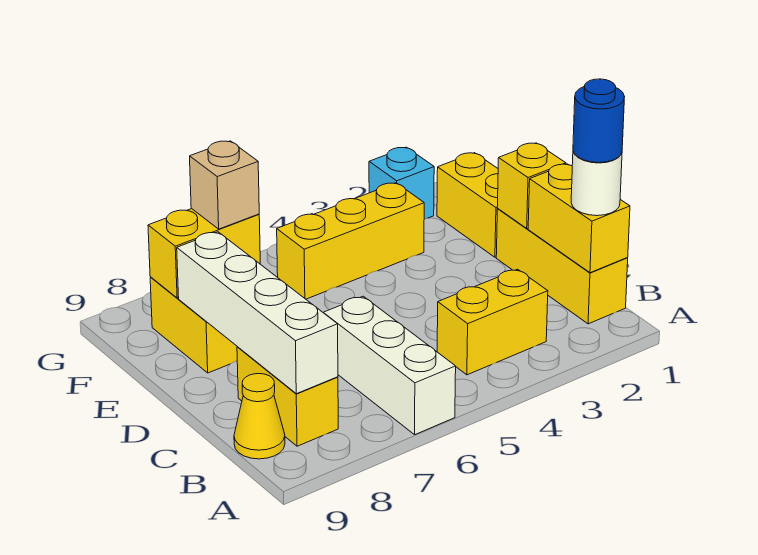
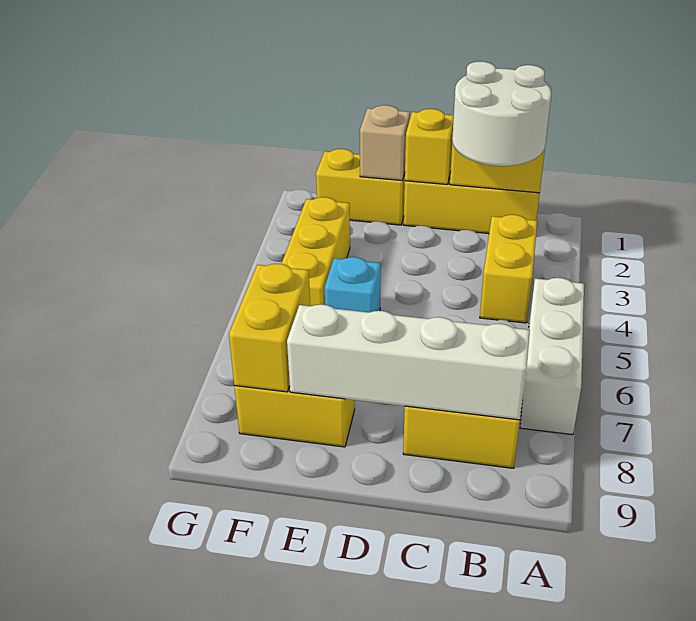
white 1x3 brick [323,296,456,435] -> white 1x3 brick turned to [520,278,584,435]
white 1x1 round brick [571,151,622,216] -> white 2x2 round brick [452,62,551,166]
blue 1x1 round brick [573,79,625,163] -> none
yellow 1x1 cone [234,374,285,459] -> none
tan 1x1 brick [190,141,259,229] -> tan 1x1 brick moved to [360,105,410,181]
cyan 1x1 brick [369,147,434,219] -> cyan 1x1 brick moved to [325,257,381,312]

